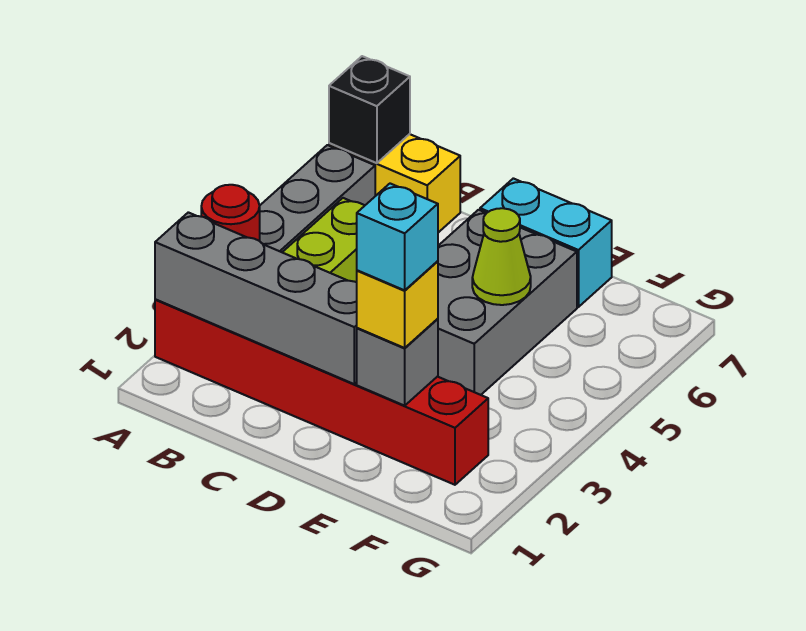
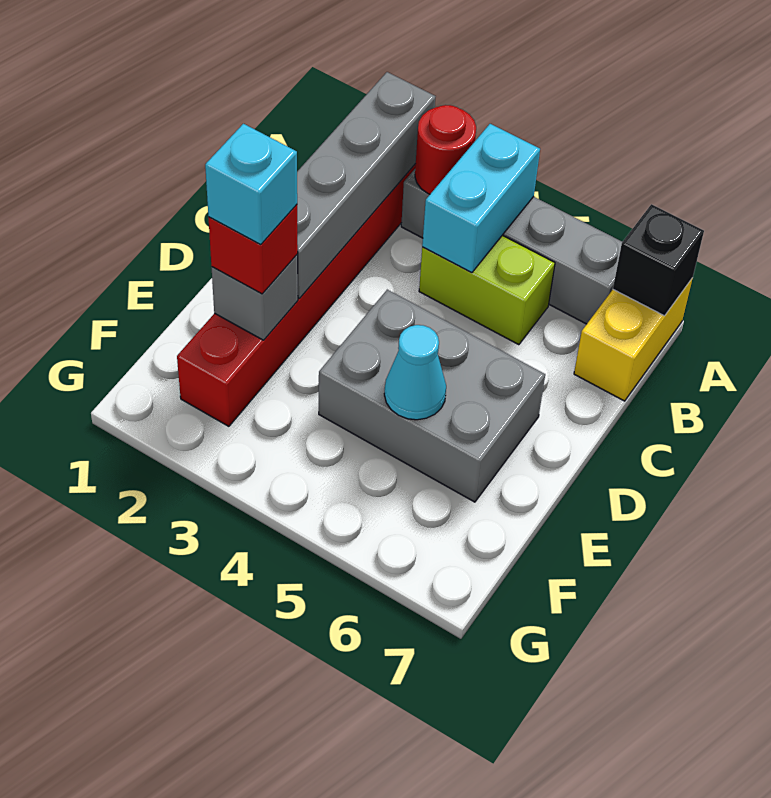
cyan 1x2 brick [480,178,612,307] -> cyan 1x2 brick moved to [422,124,540,273]
yellow 1x1 brick [357,261,438,348] -> red 1x1 brick [208,205,298,294]
lime 1x1 cone [472,208,531,305] -> cyan 1x1 cone [384,325,446,420]

